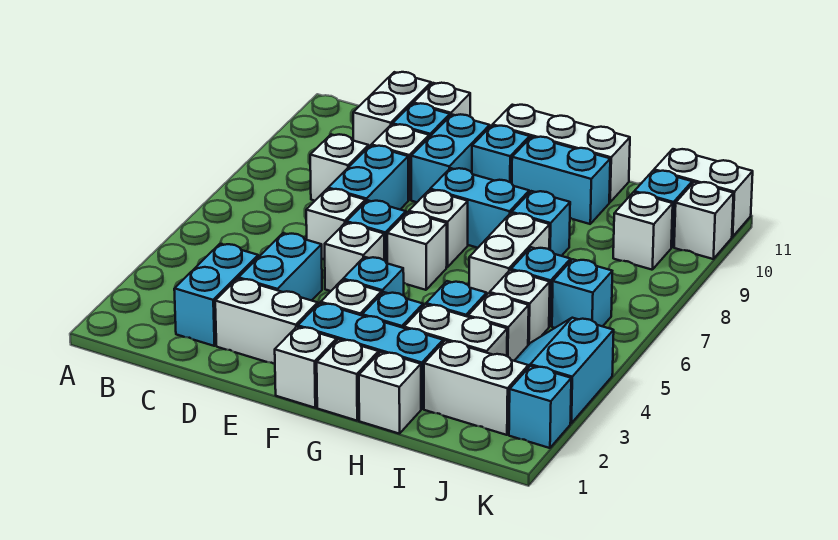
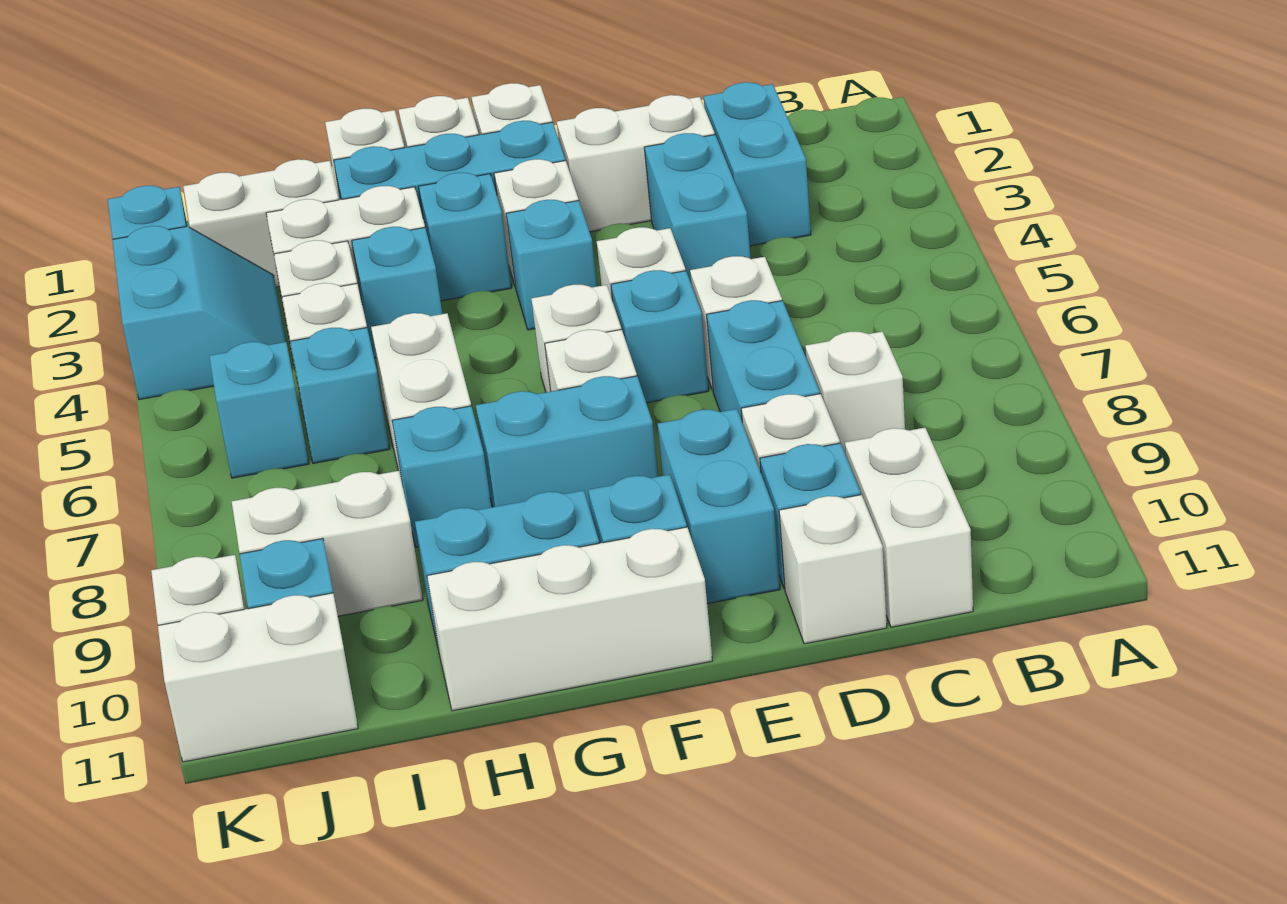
white 1x1 brick [613,192,673,270] -> white 1x2 brick [232,471,423,616]

